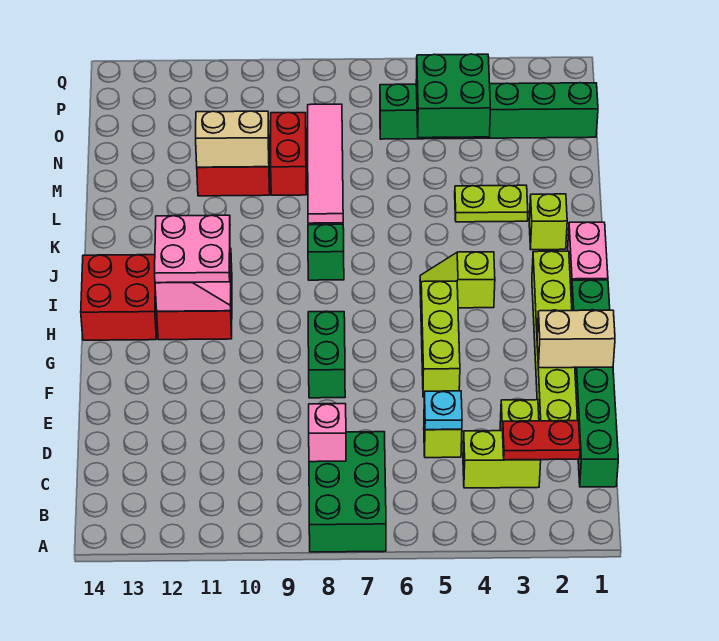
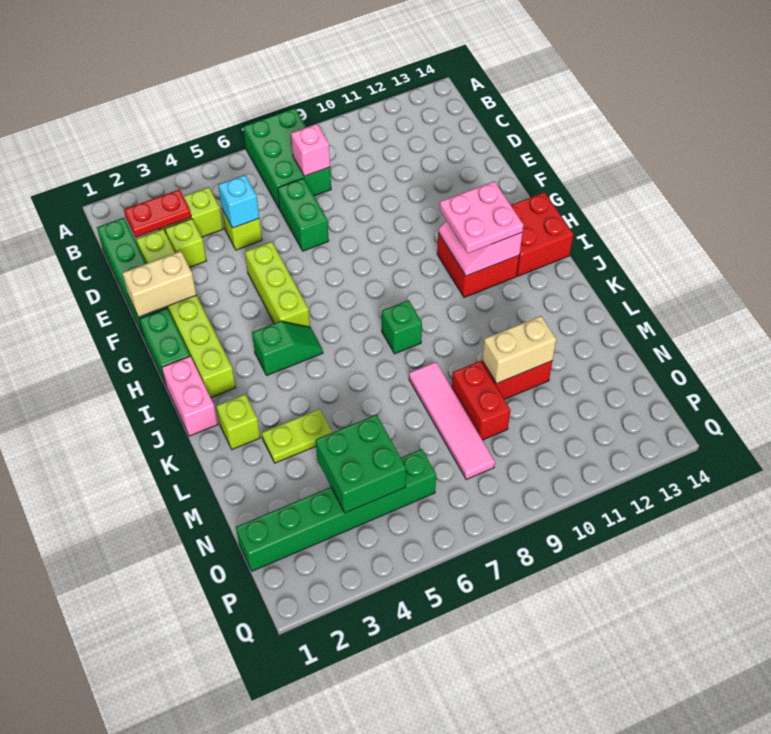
cyan 1x1 plate [424,391,462,430] -> cyan 1x1 brick [218,175,259,228]
green 1x2 brick [308,312,345,398] -> green 1x2 brick moved to [278,178,329,251]
lime 1x2 slope [420,252,495,308] -> green 1x2 slope [252,321,323,375]

